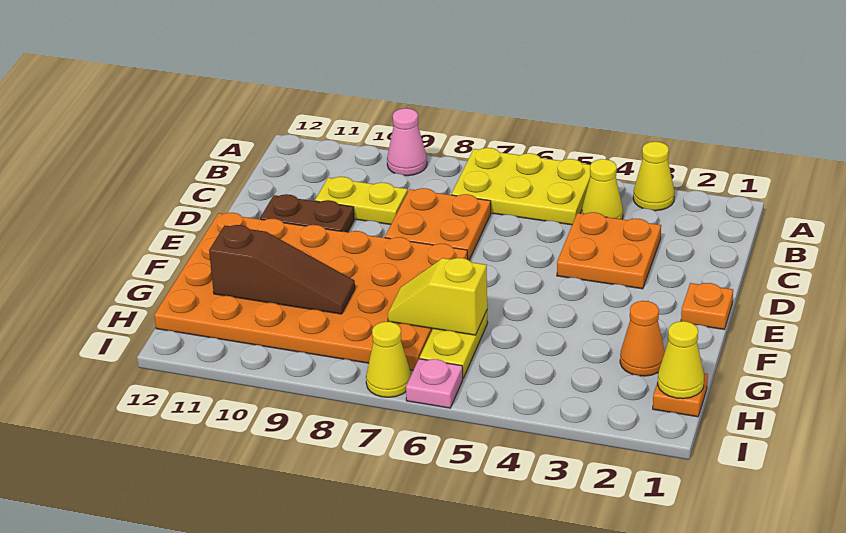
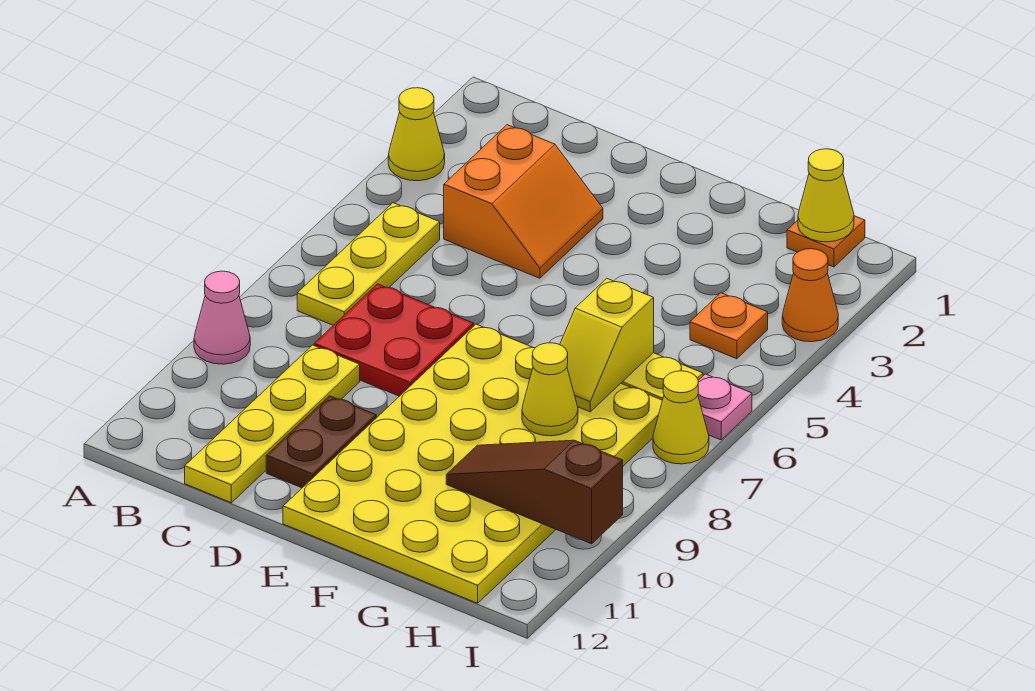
yellow 2x3 plate [451,148,591,225] -> yellow 1x3 plate [297,203,440,325]
yellow 1x1 cone [582,159,623,219] -> yellow 1x1 cone moved to [522,343,578,436]
orange 2x2 plate [557,212,661,289] -> orange 2x2 slope [444,125,603,278]
orange 2x2 plate [385,188,491,260] -> red 2x2 plate [314,284,474,396]
yellow 1x2 plate [315,177,408,225] -> yellow 1x4 plate [185,345,360,503]
orange 1x1 plate [681,283,733,329] -> orange 1x1 plate moved to [690,293,768,359]
orange 4x6 plate [154,213,468,370] -> yellow 4x6 plate [283,324,662,603]
orange 1x1 cone [620,301,665,376] -> orange 1x1 cone moved to [782,249,838,342]
brown 1x3 slope [209,225,355,314] -> brown 1x3 slope turned to [446,440,623,544]

